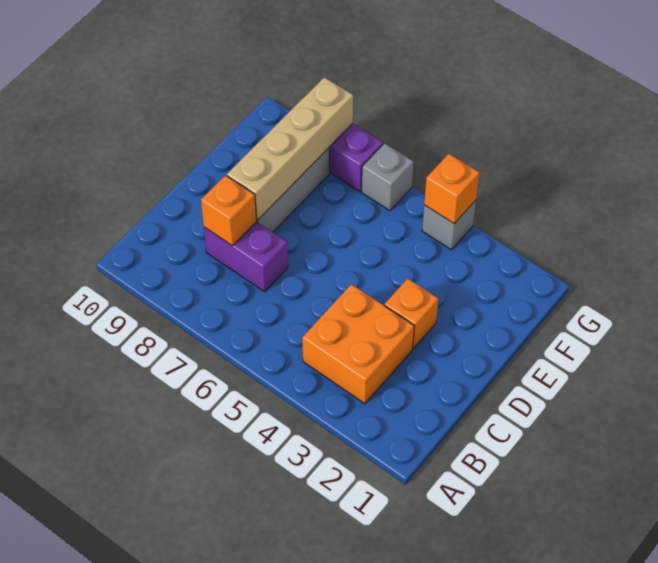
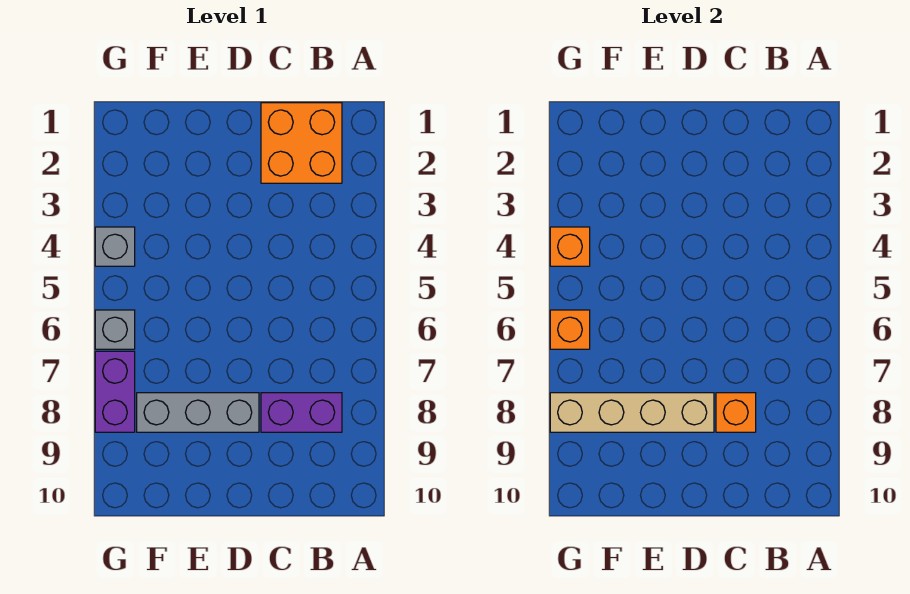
orange 2x2 brick [302,284,414,404] -> orange 2x2 brick moved to [261,103,342,183]
purple 1x2 brick [204,222,288,292] -> purple 1x2 brick turned to [261,393,342,432]
orange 1x1 brick [384,279,438,349] -> orange 1x1 brick moved to [550,310,590,349]

